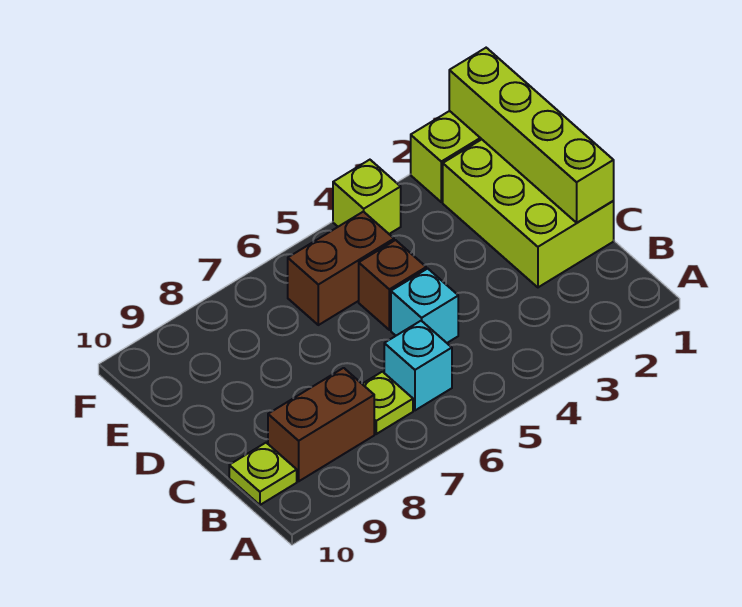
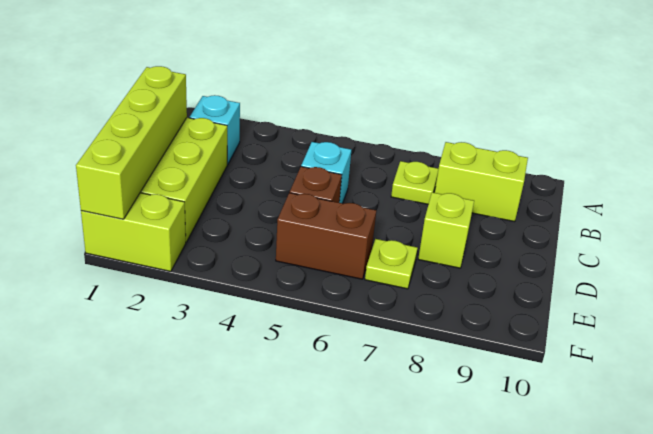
cyan 1x1 brick [384,321,452,410] -> cyan 1x1 brick moved to [190,95,240,165]
brown 1x2 brick [268,368,374,481] -> lime 1x2 brick [435,142,528,222]
lime 1x1 plate [229,443,297,505] -> lime 1x1 plate moved to [365,239,418,289]
lime 1x1 brick [333,160,401,234] -> lime 1x1 brick moved to [418,192,474,268]

